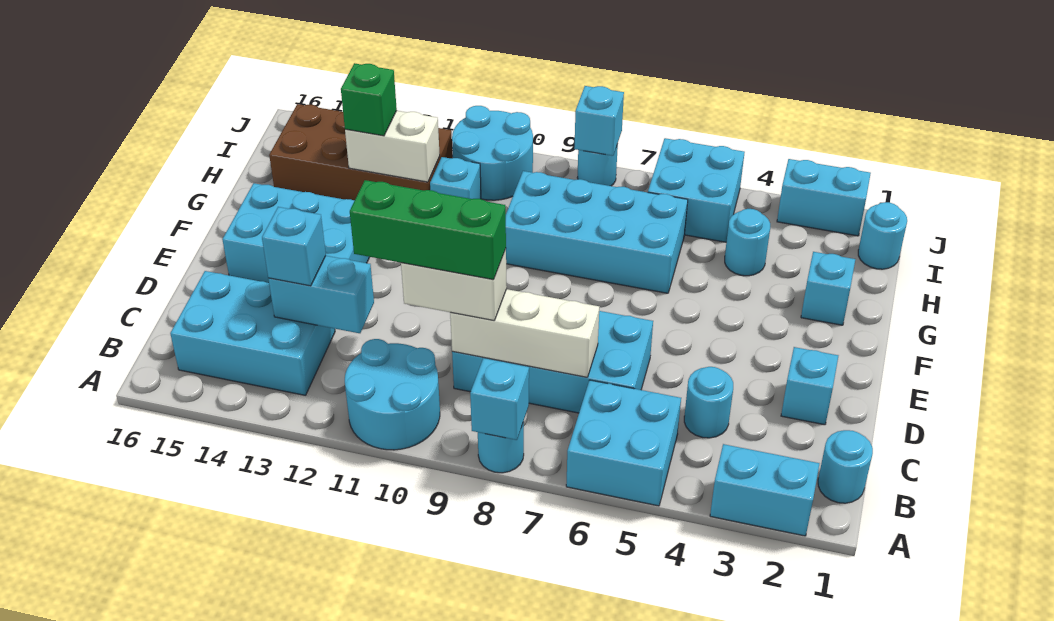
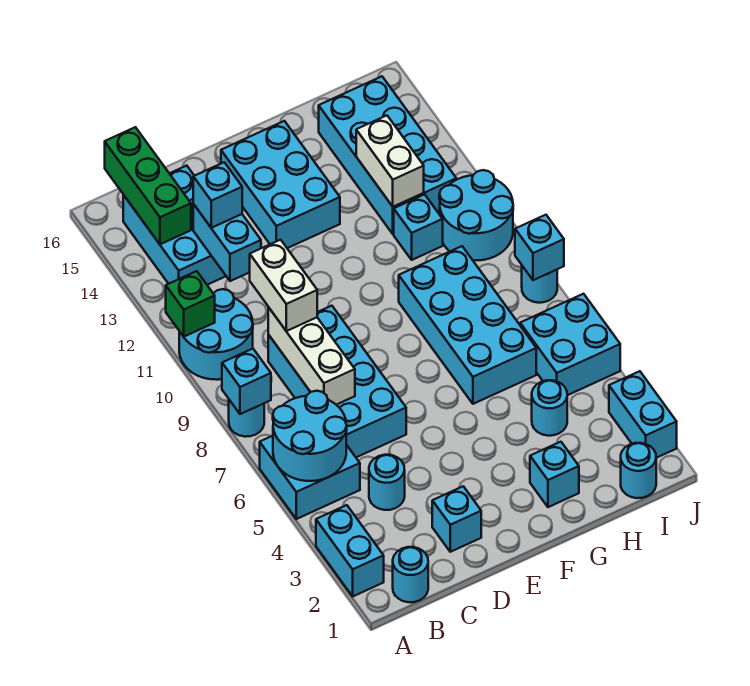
none -> cyan 2x2 round brick [273,391,347,481]
green 1x3 brick [350,180,506,280] -> green 1x3 brick moved to [105,127,191,244]
brown 2x4 brick [269,104,453,201] -> cyan 2x4 brick [319,76,456,234]
green 1x1 brick [341,63,397,136] -> green 1x1 brick moved to [166,271,215,337]

